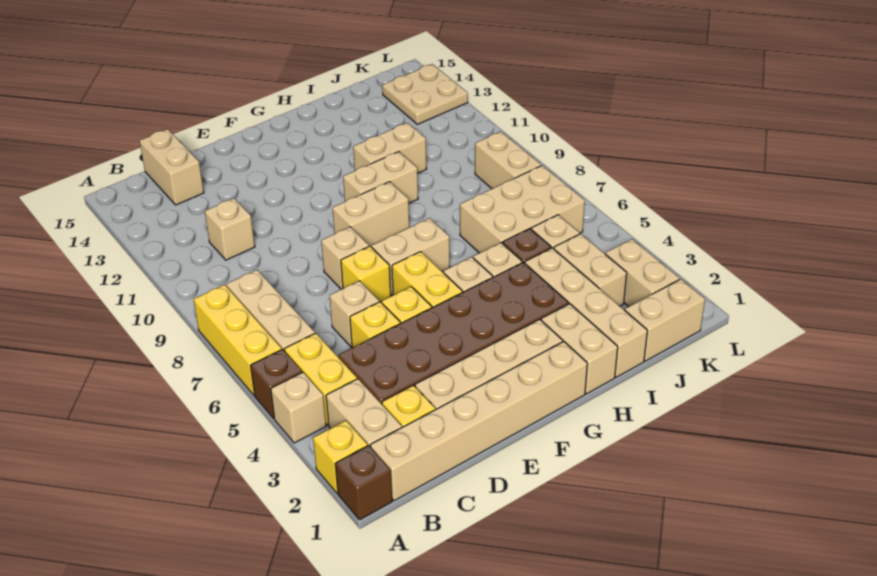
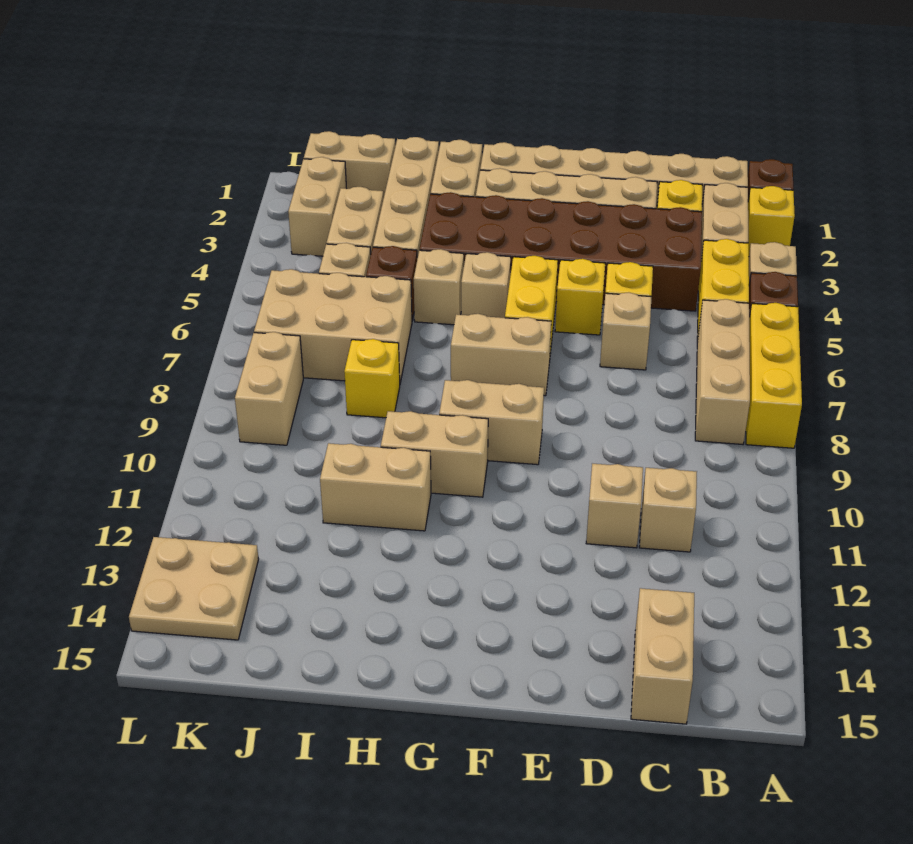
yellow 1x1 brick [341,246,391,302] -> yellow 1x1 brick moved to [344,339,400,418]
tan 1x1 brick [321,227,369,289] -> tan 1x1 brick moved to [586,464,643,548]

